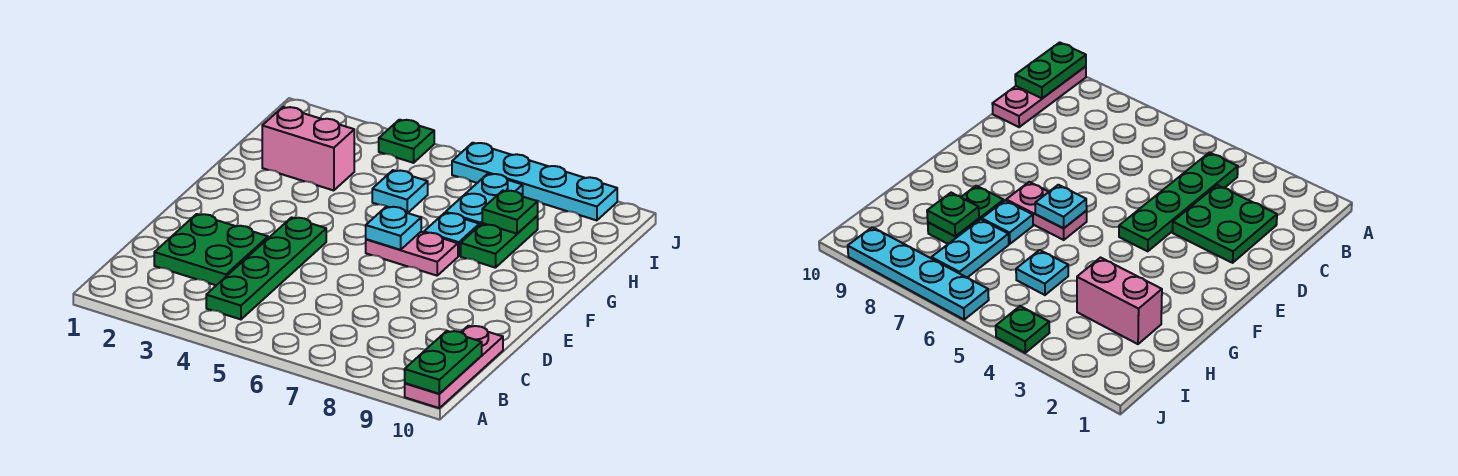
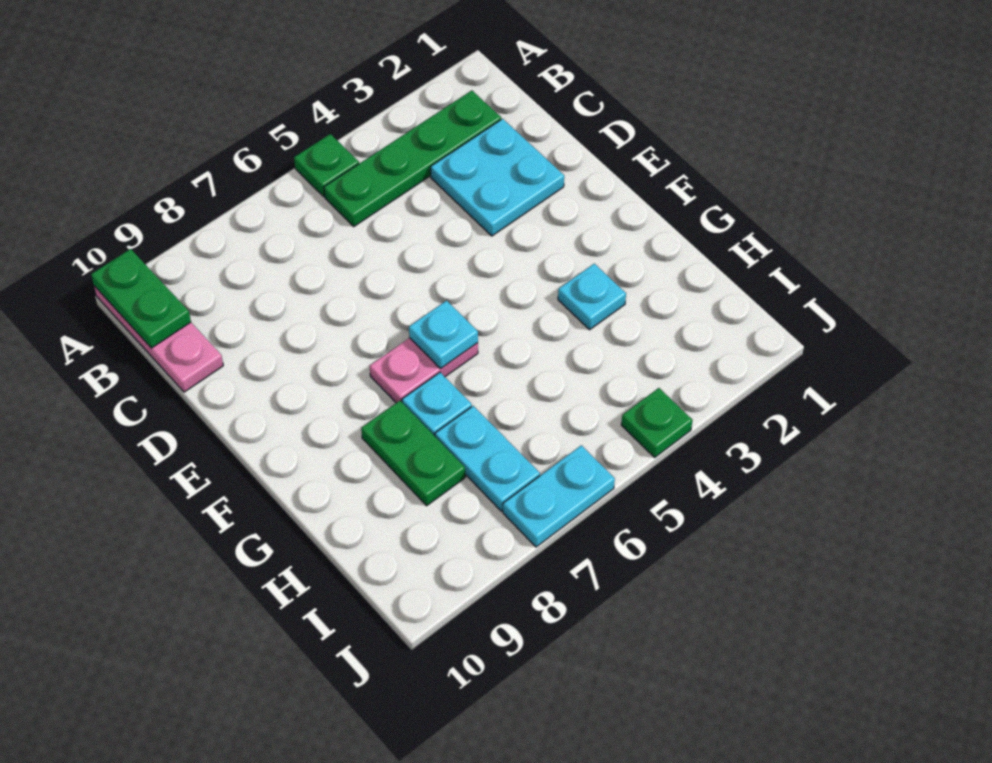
green 1x4 plate [206,217,326,319] -> green 1x4 plate turned to [324,90,501,226]
green 2x2 plate [154,214,268,285] -> cyan 2x2 plate [430,119,564,236]
pink 1x2 brick [262,107,354,191] -> none
cyan 1x1 plate [372,170,428,213] -> cyan 1x1 plate moved to [558,264,626,330]
green 1x1 plate [482,191,538,234] -> green 1x1 plate moved to [294,134,359,196]
cyan 1x4 plate [452,143,617,220] -> cyan 1x2 plate [503,445,615,547]

